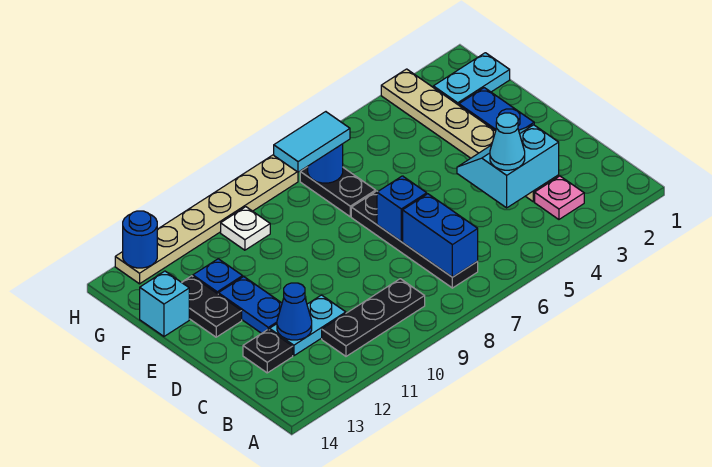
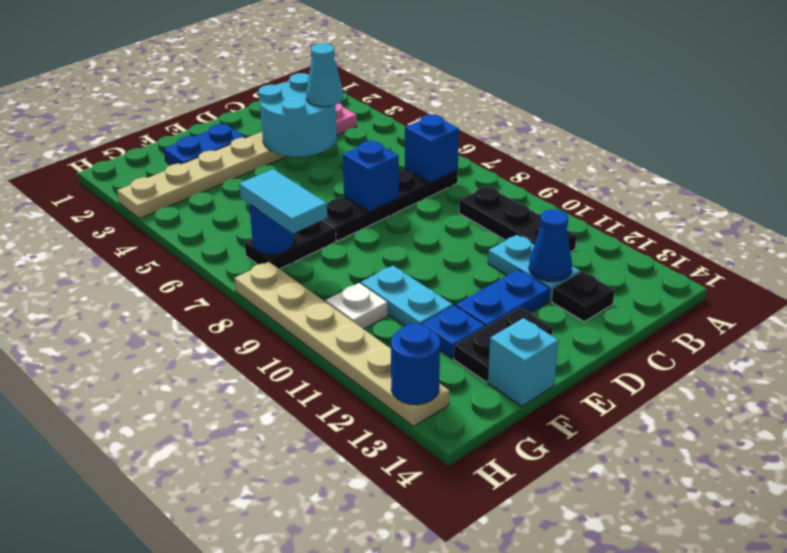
blue 1x2 brick [403,194,478,277] -> blue 1x1 brick [405,115,459,183]
cyan 2x2 slope [457,125,559,208] -> cyan 2x2 round brick [258,73,337,157]
cyan 1x2 plate [433,53,510,105] -> cyan 1x2 plate moved to [361,266,453,326]

